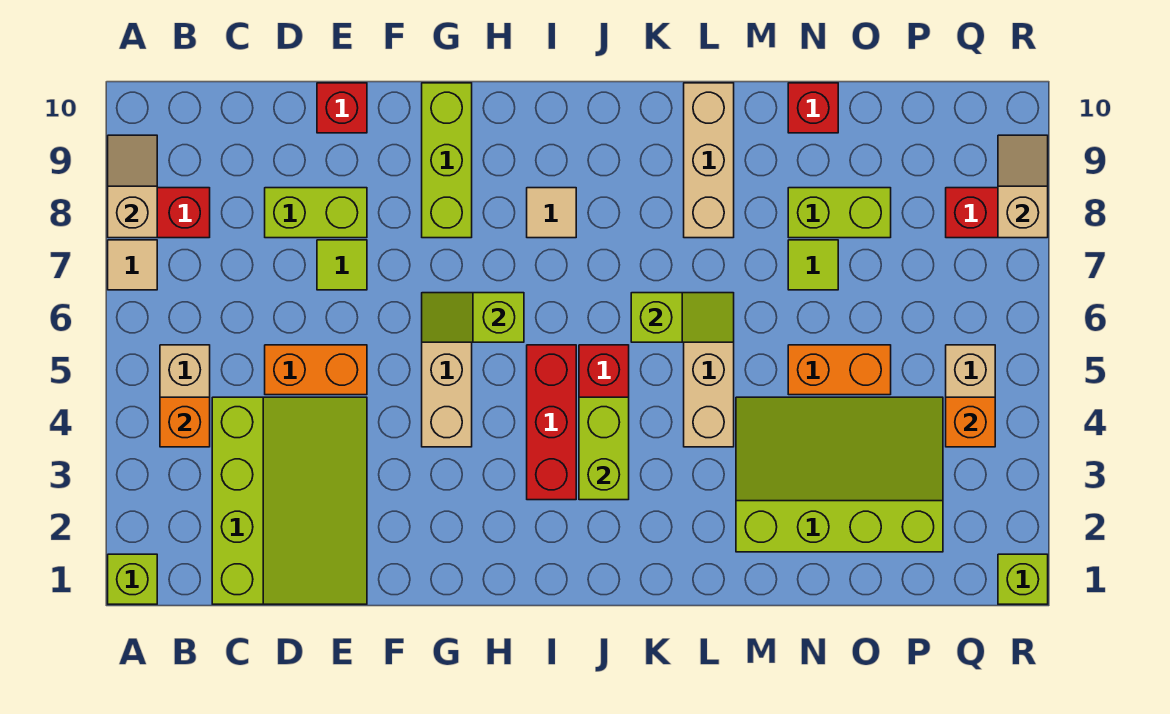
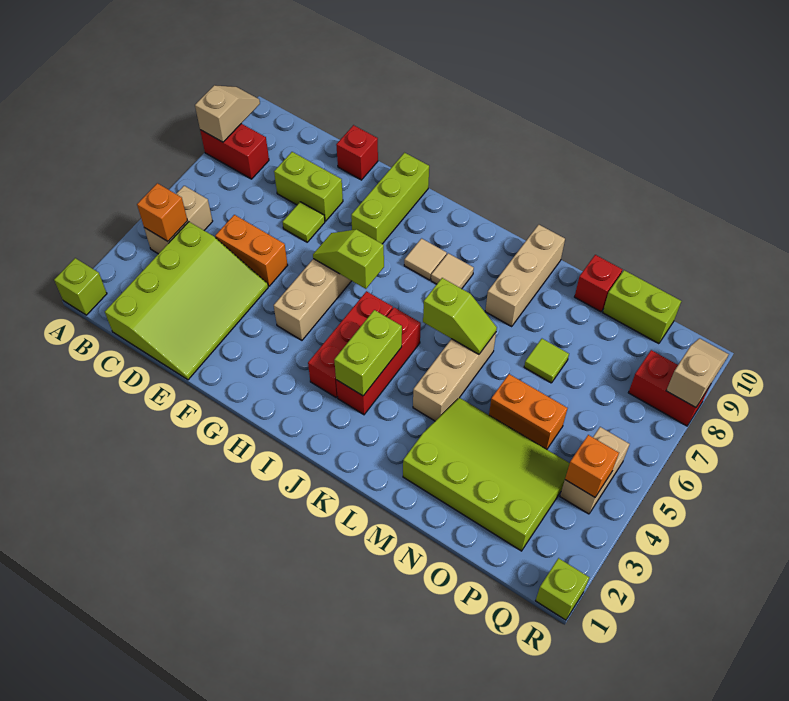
tan 1x1 tile [108,240,157,290] -> tan 1x1 tile moved to [431,253,474,289]
lime 1x2 brick [788,188,891,238] -> lime 1x2 brick moved to [603,270,681,344]

